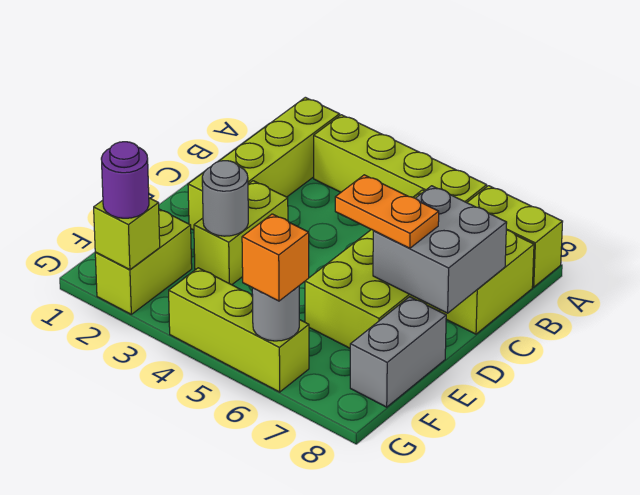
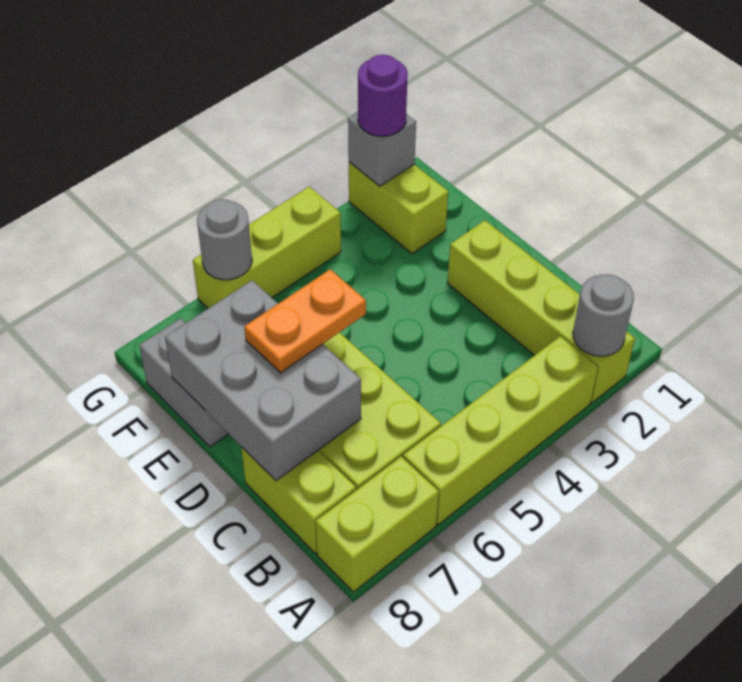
grey 2x2 brick [373,186,507,313] -> grey 2x3 brick [165,280,361,481]
lime 1x2 brick [194,181,288,285] -> none
grey 1x1 round brick [202,161,248,236] -> grey 1x1 round brick moved to [573,274,634,356]
lime 1x1 brick [94,198,160,270] -> grey 1x1 brick [348,113,416,186]
orange 1x1 brick [242,214,309,301] -> none

